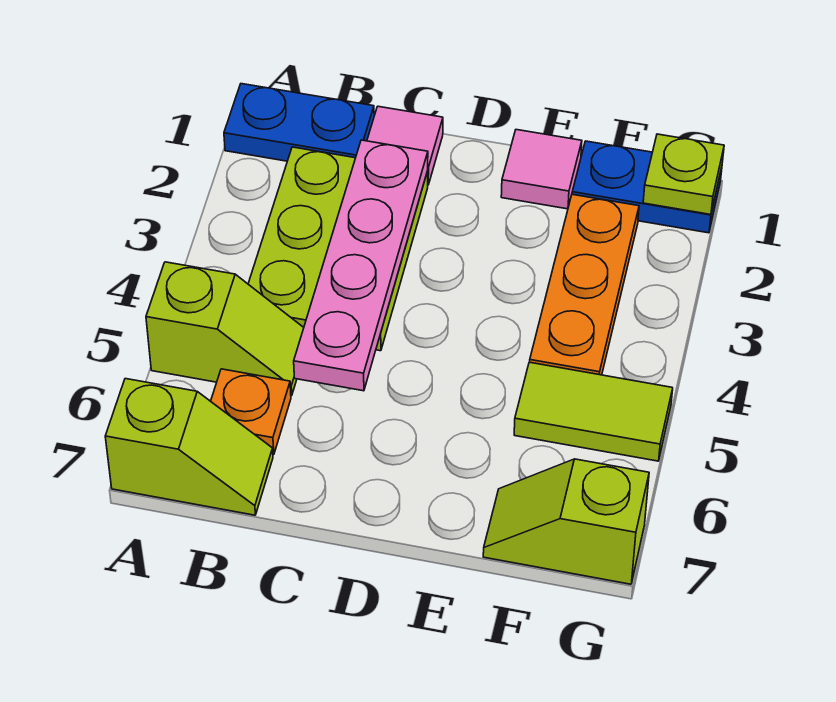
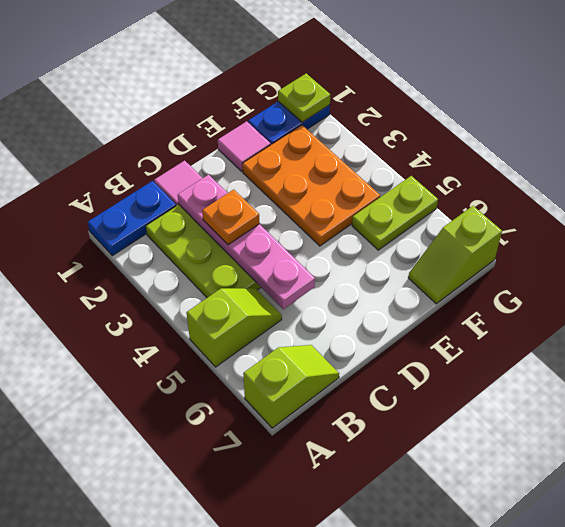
orange 1x1 plate [211,369,291,455] -> orange 1x1 plate moved to [202,189,260,245]
orange 1x3 plate [530,194,639,375] -> orange 2x3 plate [243,125,380,246]
lime 1x2 tile [514,362,673,461] -> lime 1x2 plate [352,176,438,250]

